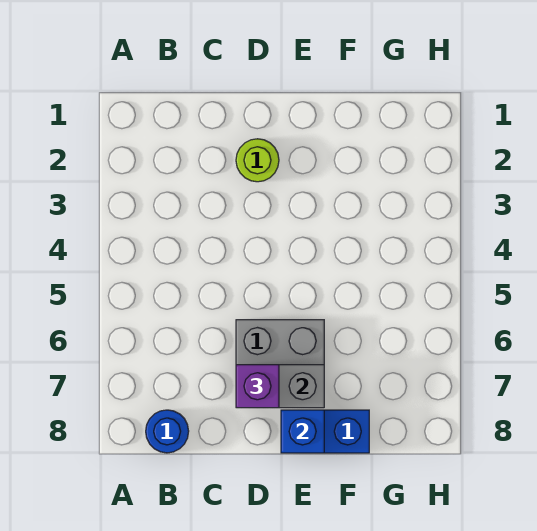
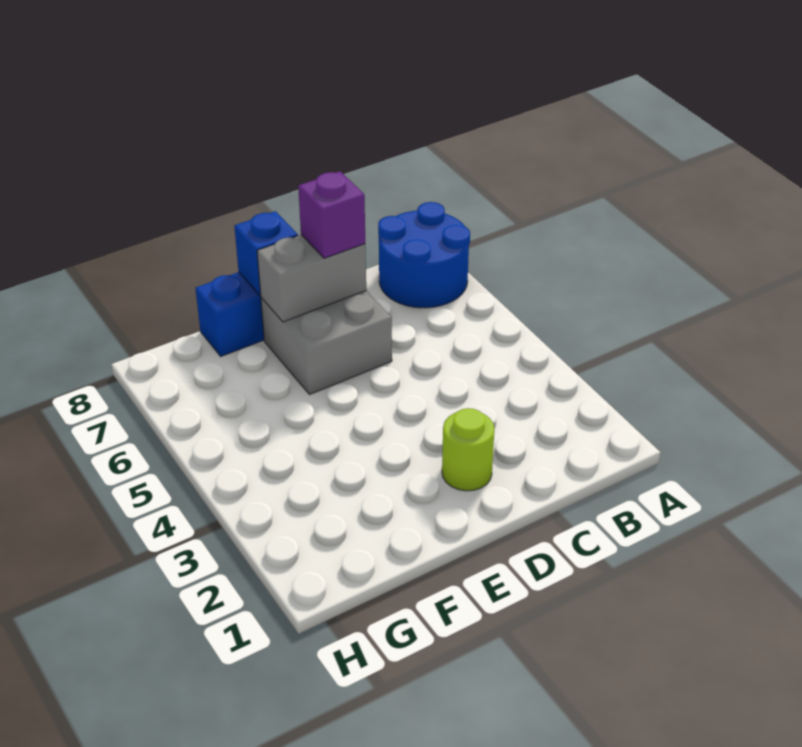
blue 1x1 round brick [146,410,189,453] -> blue 2x2 round brick [378,202,470,308]

